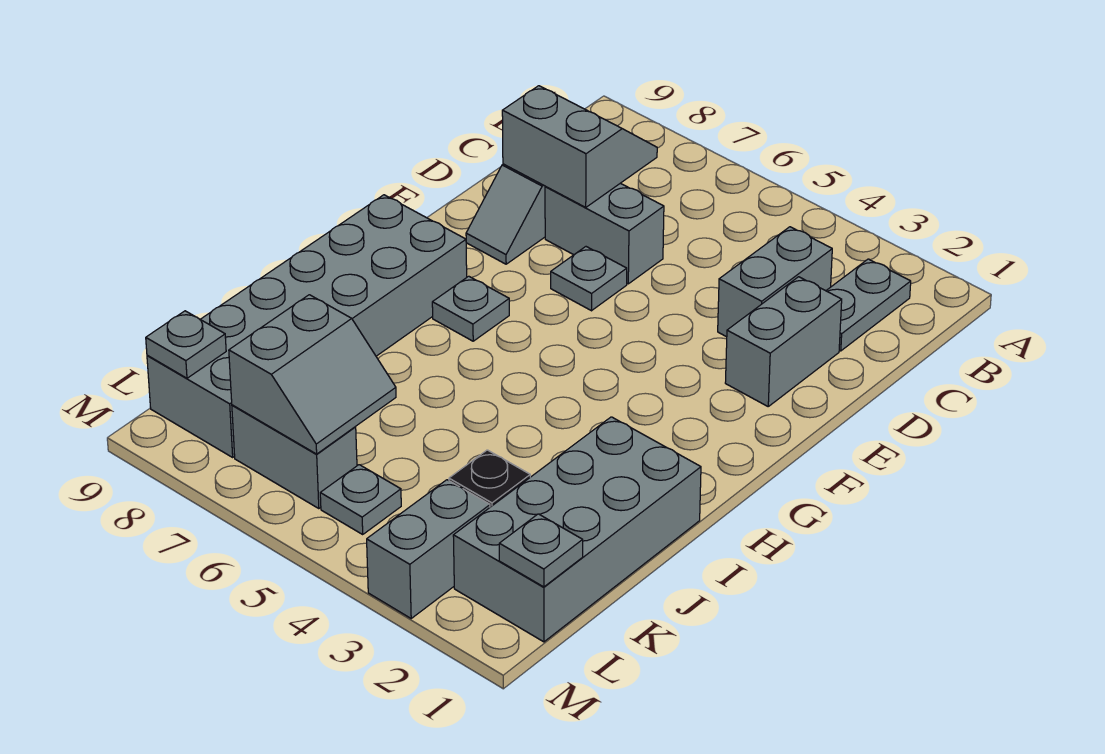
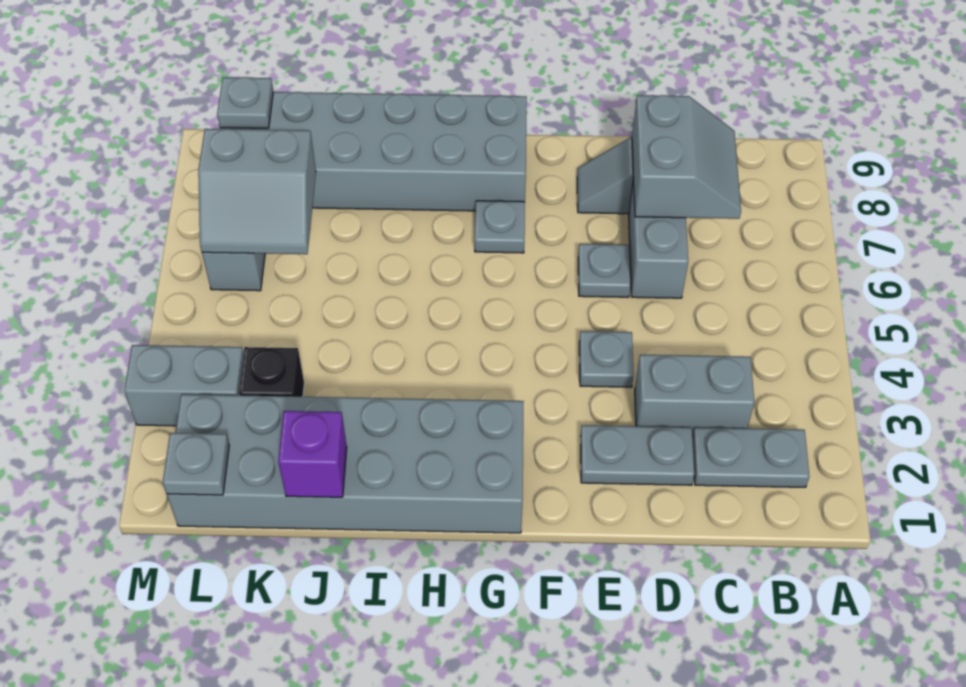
grey 1x2 brick [725,277,842,406] -> grey 1x2 plate [581,425,694,485]
grey 2x4 brick [453,417,701,642] -> grey 2x6 brick [167,394,524,533]
none -> purple 1x1 brick [278,411,347,497]
grey 1x1 plate [320,465,401,534] -> grey 1x1 plate moved to [579,331,634,387]

